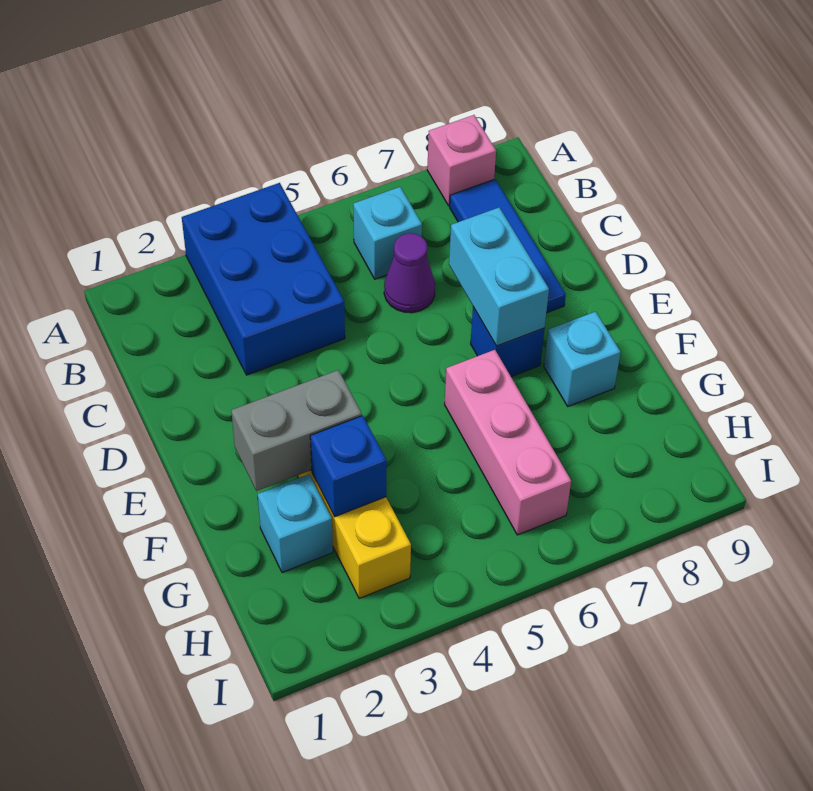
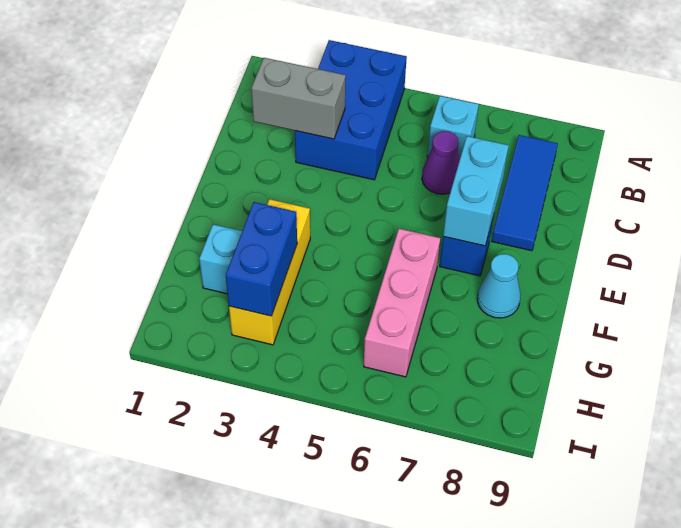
pink 1x1 brick [427,115,496,206] -> none
grey 1x2 brick [231,370,362,491] -> grey 1x2 brick moved to [251,58,346,139]
cyan 1x1 brick [544,312,621,406] -> cyan 1x1 cone [477,254,521,318]
blue 1x1 brick [310,416,387,517] -> blue 1x2 brick [226,202,297,316]

